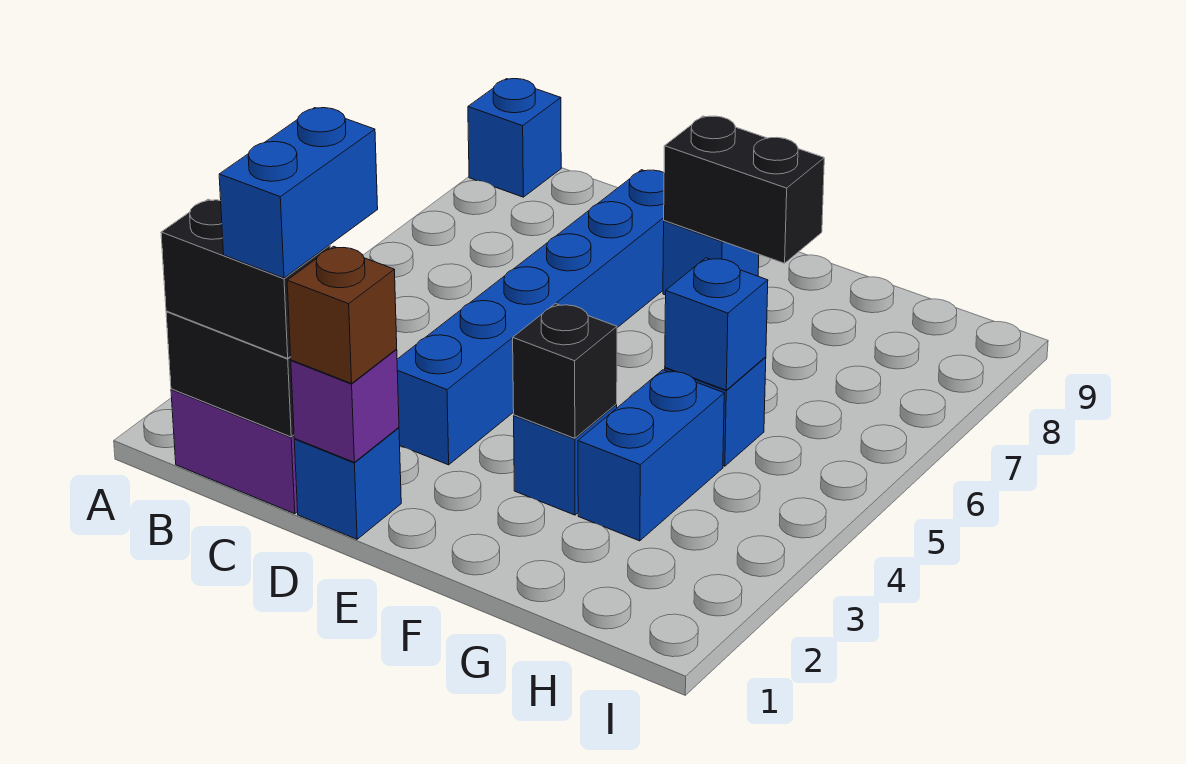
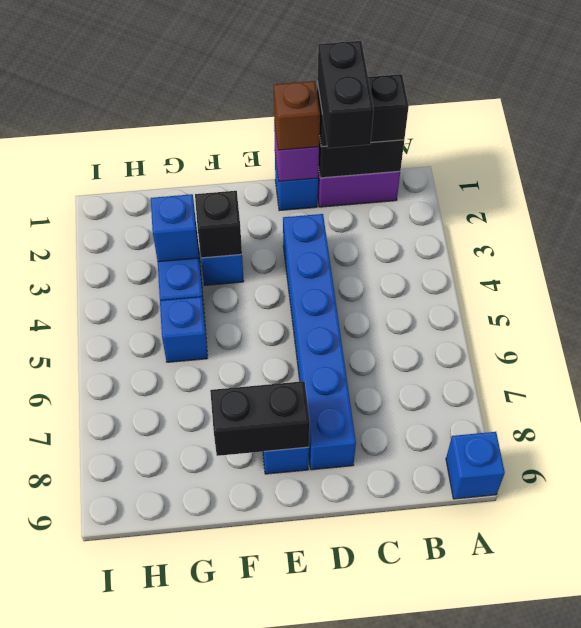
blue 1x2 brick [219,108,378,278] -> black 1x2 brick [317,41,374,148]
blue 1x1 brick [665,258,768,390] -> blue 1x1 brick moved to [151,194,199,262]

